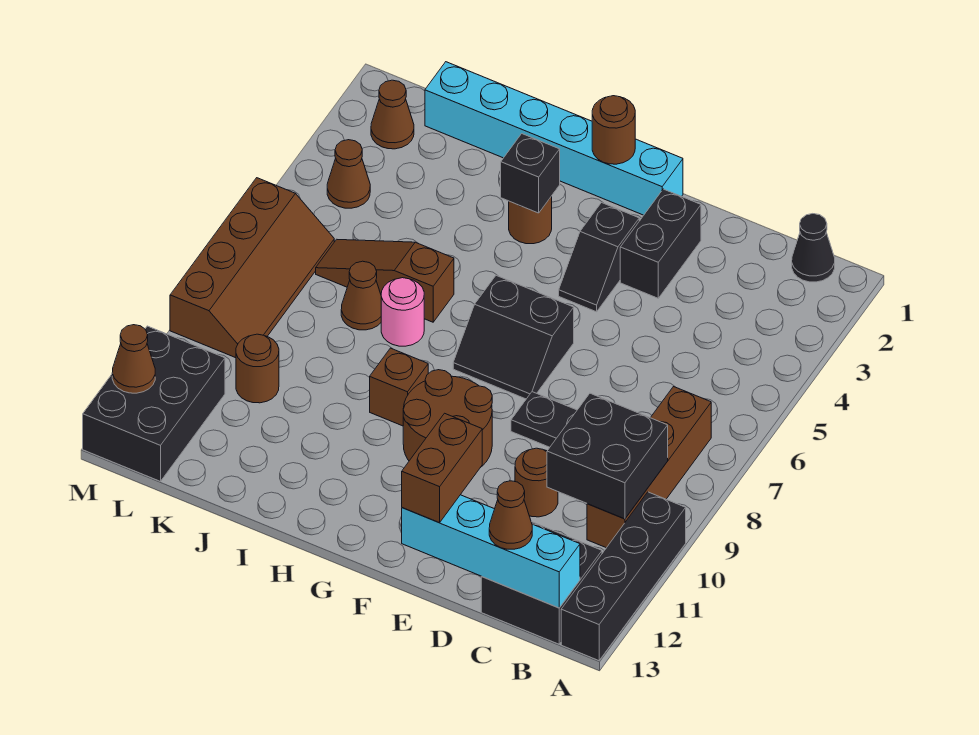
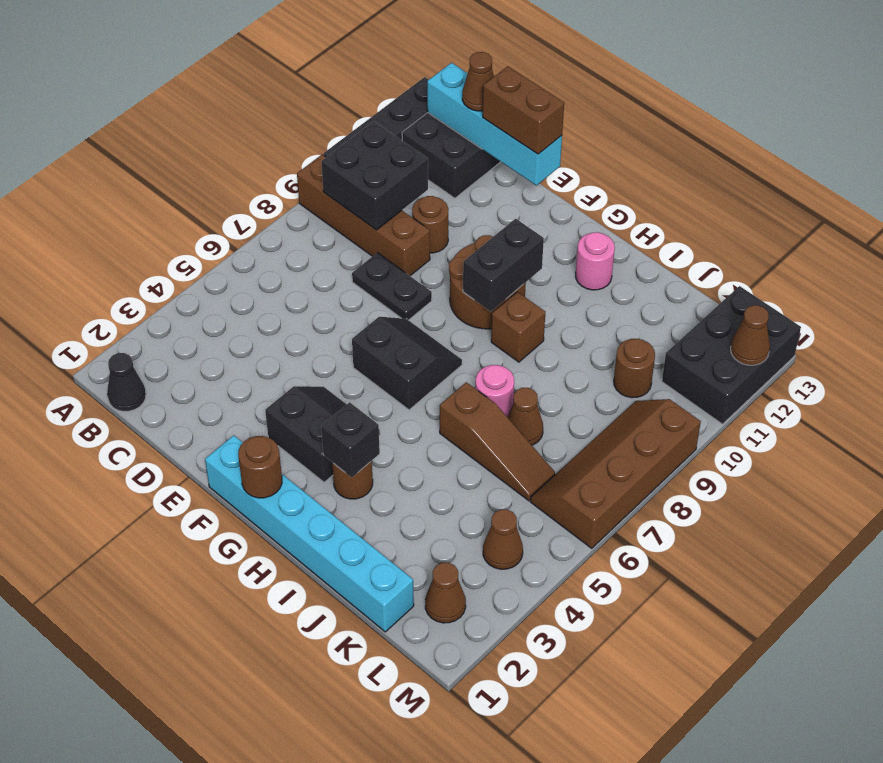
brown 1x4 brick [587,387,711,548] -> brown 1x4 brick turned to [297,154,430,276]
black 1x2 brick [620,189,701,298] -> black 1x2 brick moved to [463,219,544,311]
brown 1x2 brick [402,413,482,523] -> brown 1x2 brick turned to [483,66,564,154]
black 1x2 slope [559,203,639,312] -> black 2x2 slope [265,386,380,482]
none -> pink 1x1 round brick [576,232,615,290]

